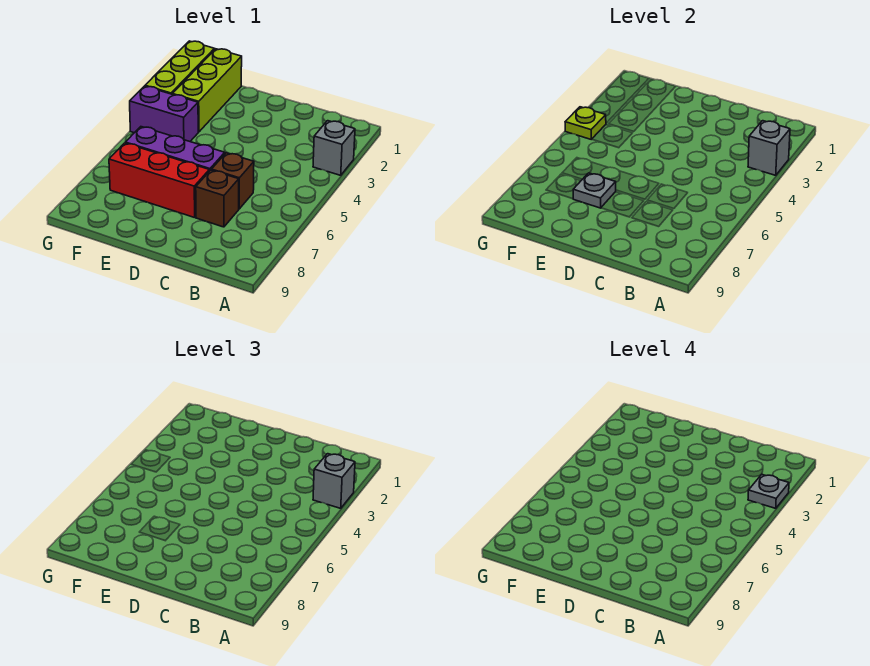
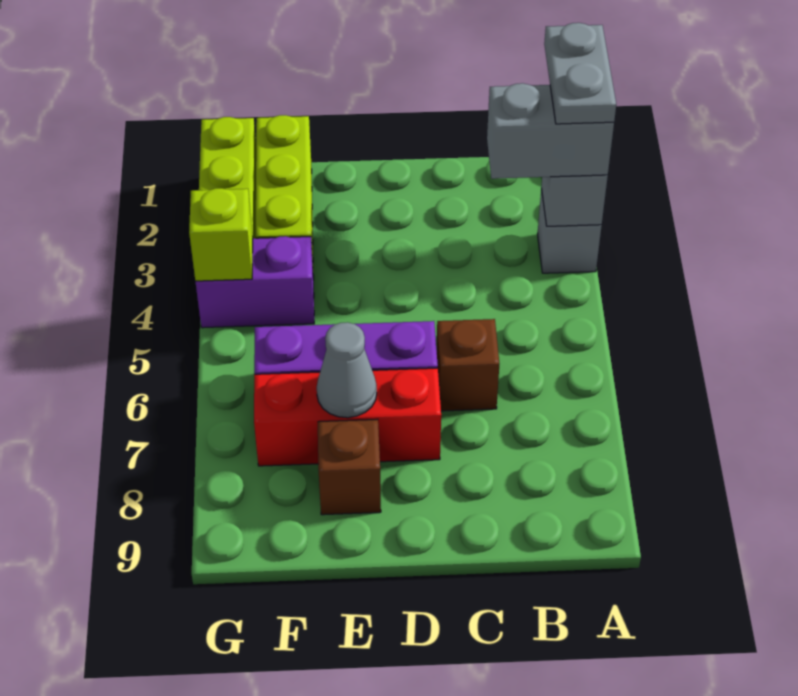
grey 1x1 brick [313,454,355,508] -> grey 1x2 brick [487,83,614,179]
grey 1x1 plate [748,474,789,508] -> grey 1x2 plate [544,23,616,124]
brown 1x1 brick [196,170,239,227] -> brown 1x1 brick moved to [318,419,381,515]
grey 1x1 plate [573,173,616,208] -> grey 1x1 cone [317,322,377,418]
lime 1x1 plate [565,107,606,139] -> lime 1x1 brick [189,188,253,281]

